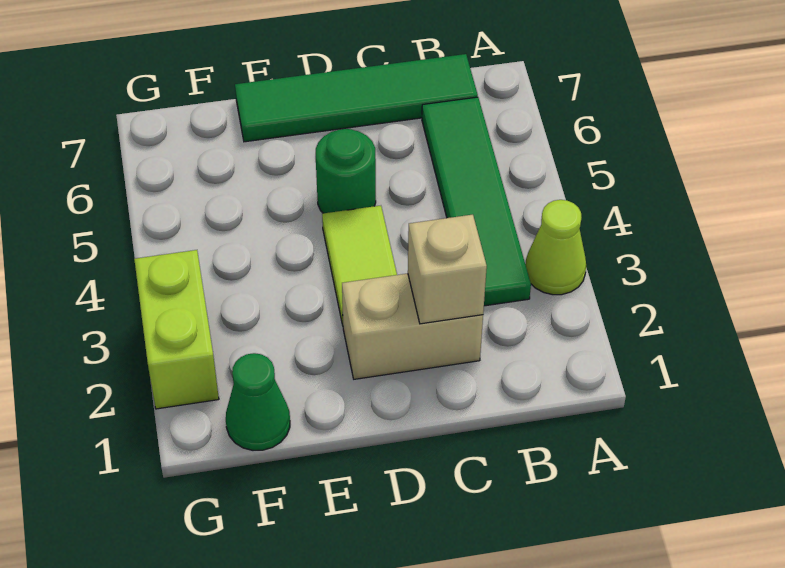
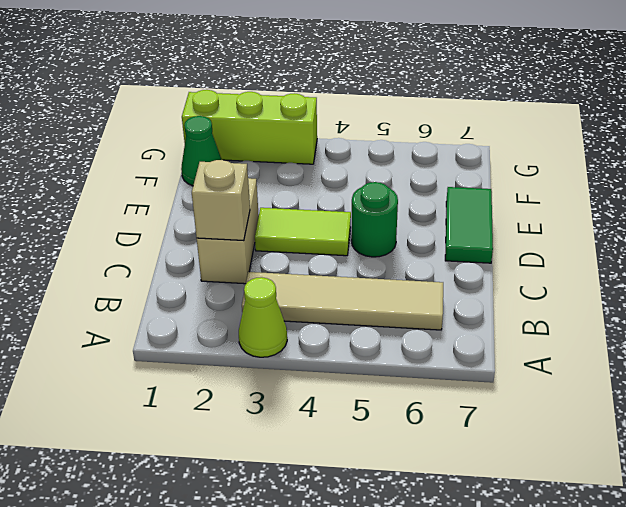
green 1x4 tile [422,97,531,306] -> tan 1x4 tile [242,272,443,330]
green 1x4 tile [235,54,478,142] -> green 1x2 tile [445,187,493,263]
lime 1x2 brick [134,250,219,409] -> lime 1x3 brick [182,90,317,164]

